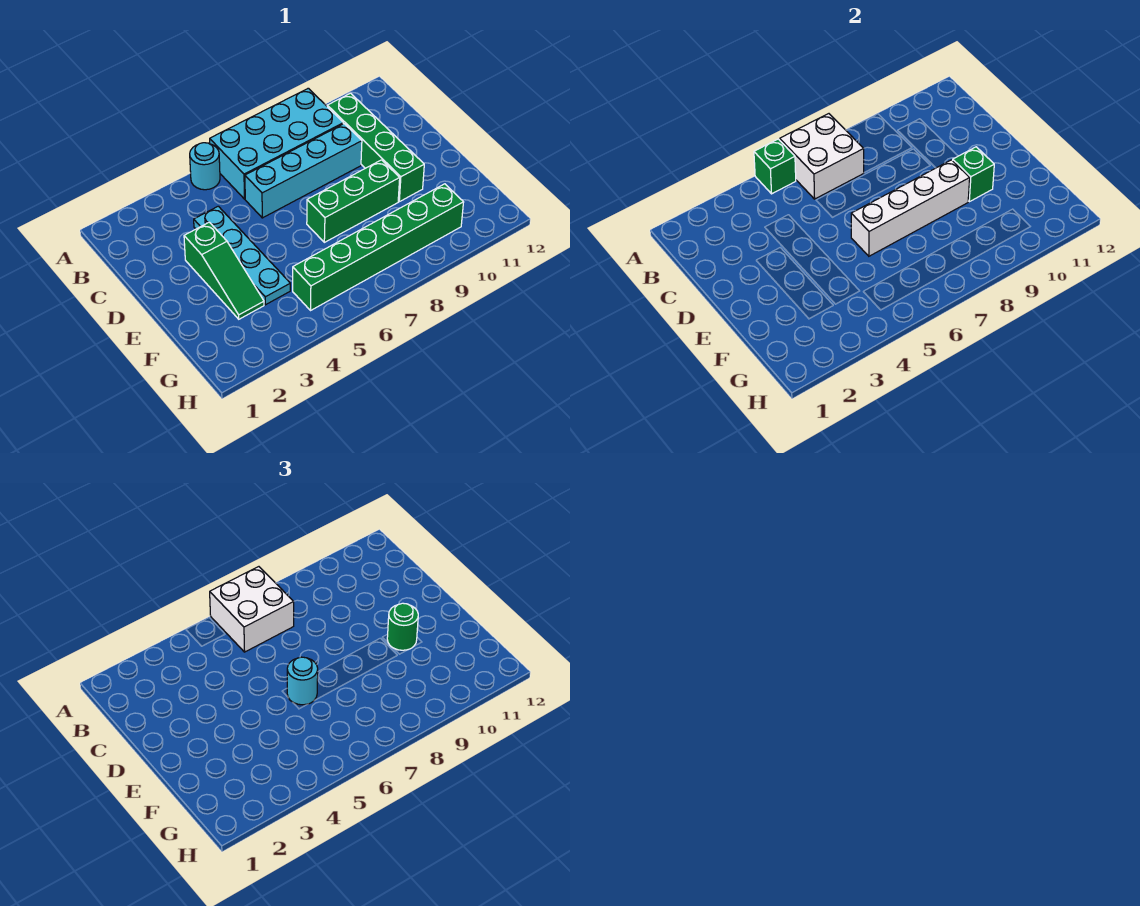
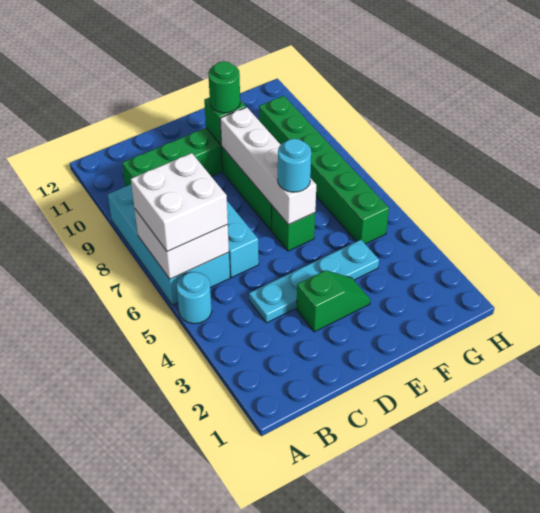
green 1x1 brick [754,139,796,194] -> green 1x1 brick moved to [271,206,315,251]
green 1x3 slope [184,222,264,319] -> green 1x2 slope [296,270,371,332]

